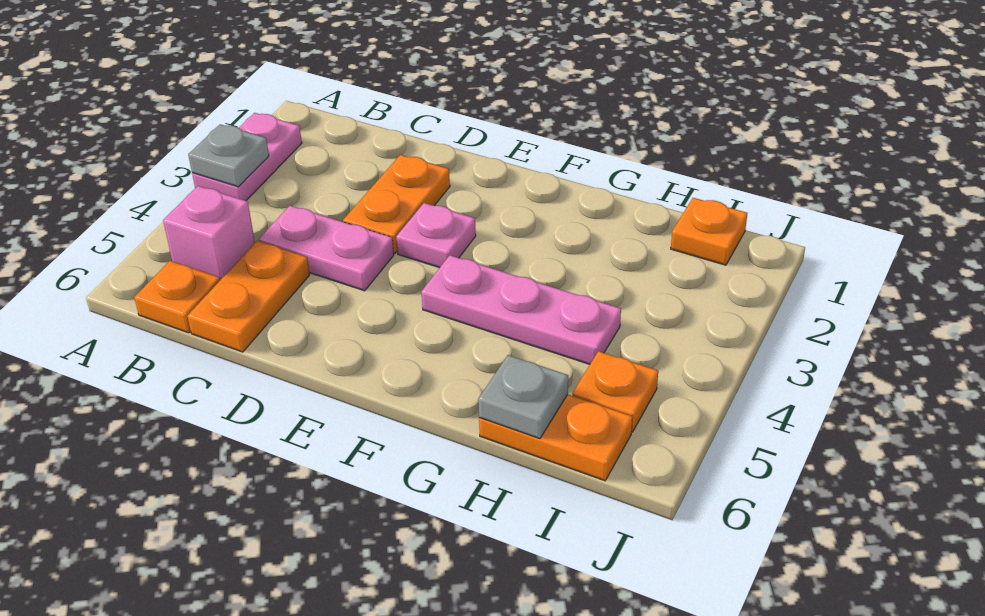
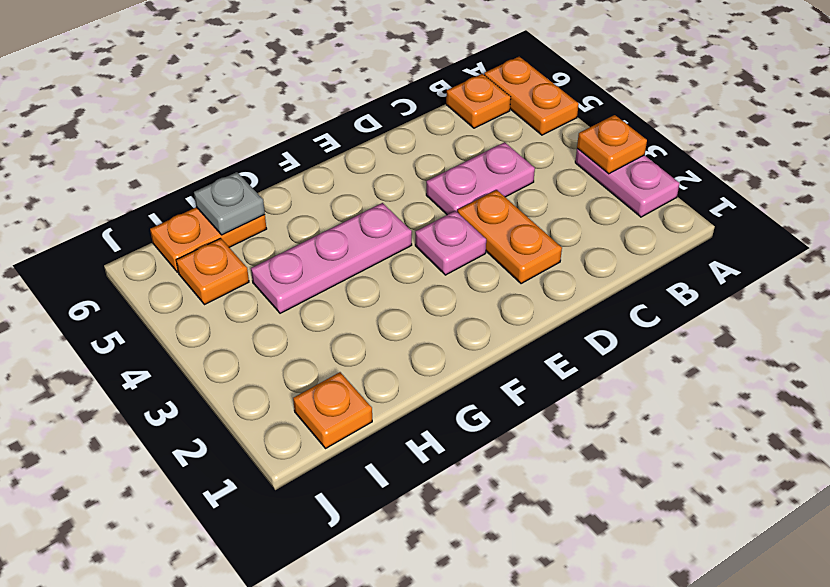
grey 1x1 plate [188,124,269,187] -> orange 1x1 plate [577,115,647,174]
pink 1x1 brick [163,186,255,280] -> none
orange 1x2 plate [187,241,310,352] -> orange 1x2 plate moved to [484,57,579,135]

